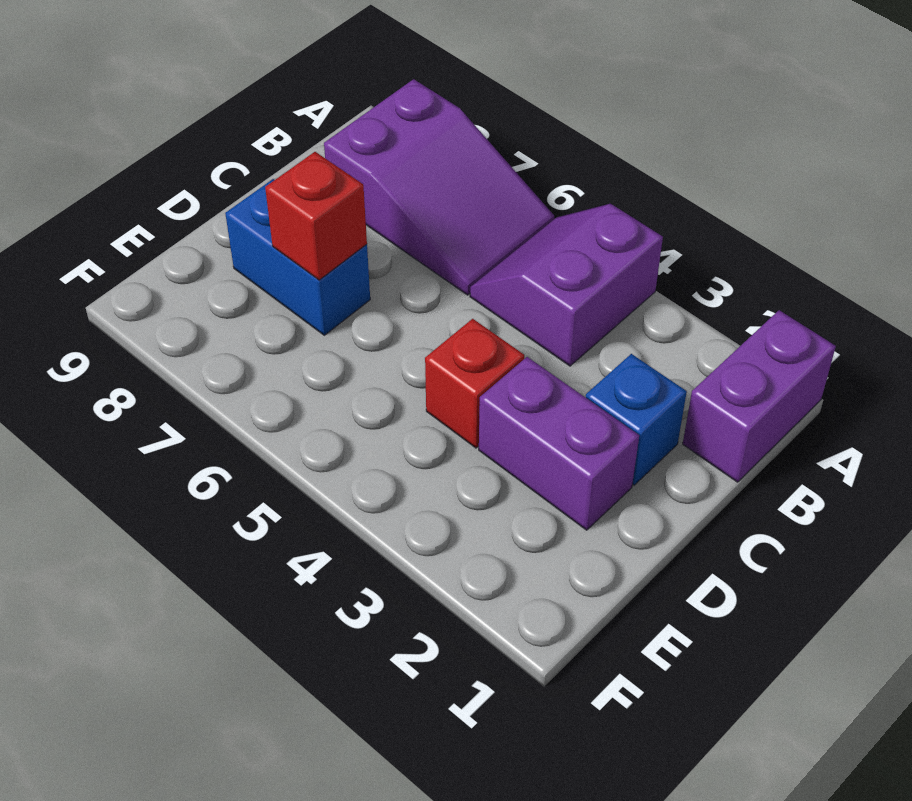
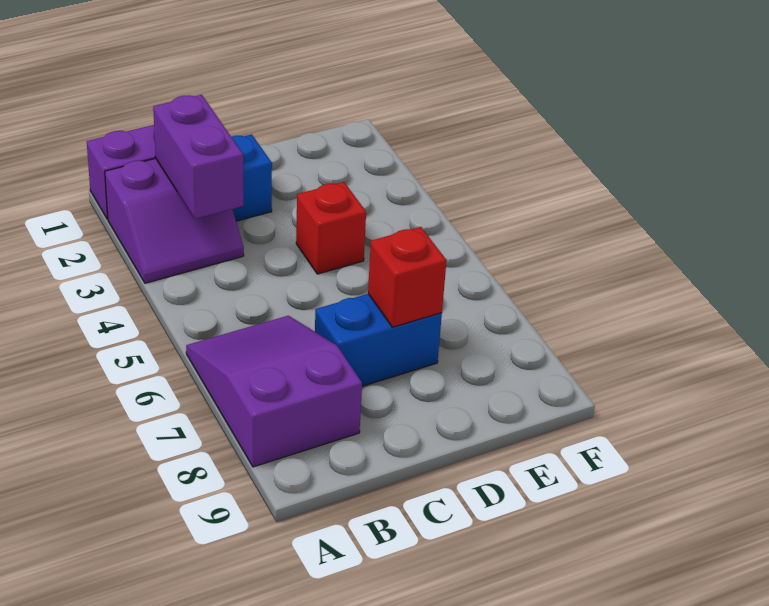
purple 2x2 slope [470,204,663,366] -> purple 2x2 slope moved to [105,159,244,283]
purple 1x2 brick [479,357,639,530] -> purple 1x2 brick moved to [153,95,243,219]
blue 1x2 brick [225,179,370,335] -> blue 1x2 brick turned to [315,294,442,386]

